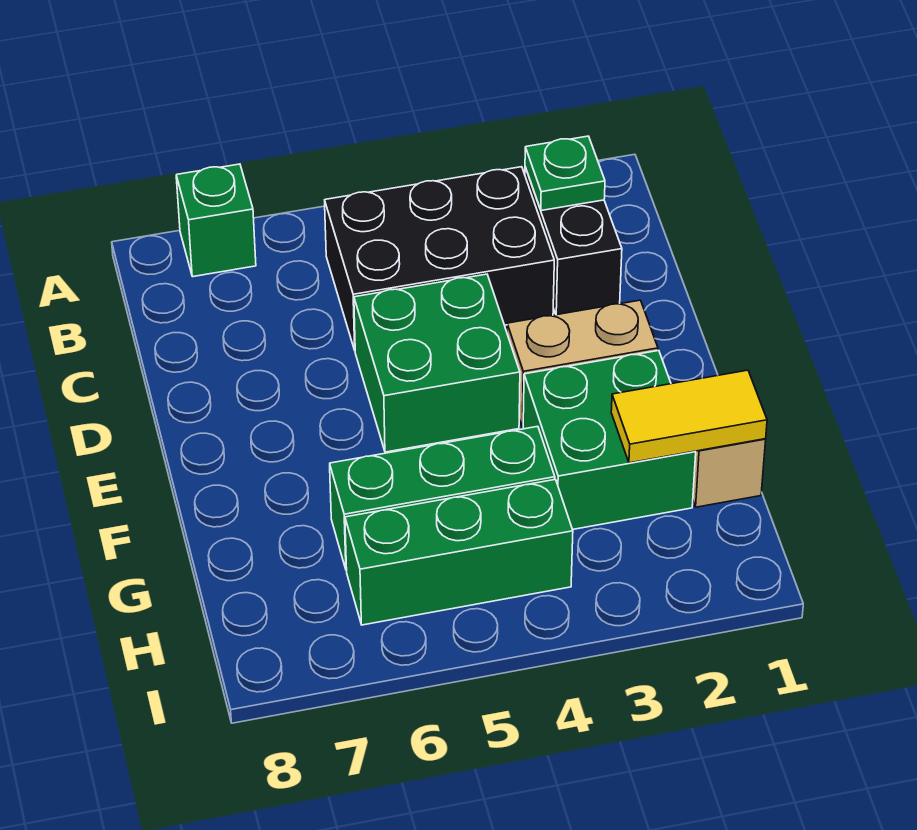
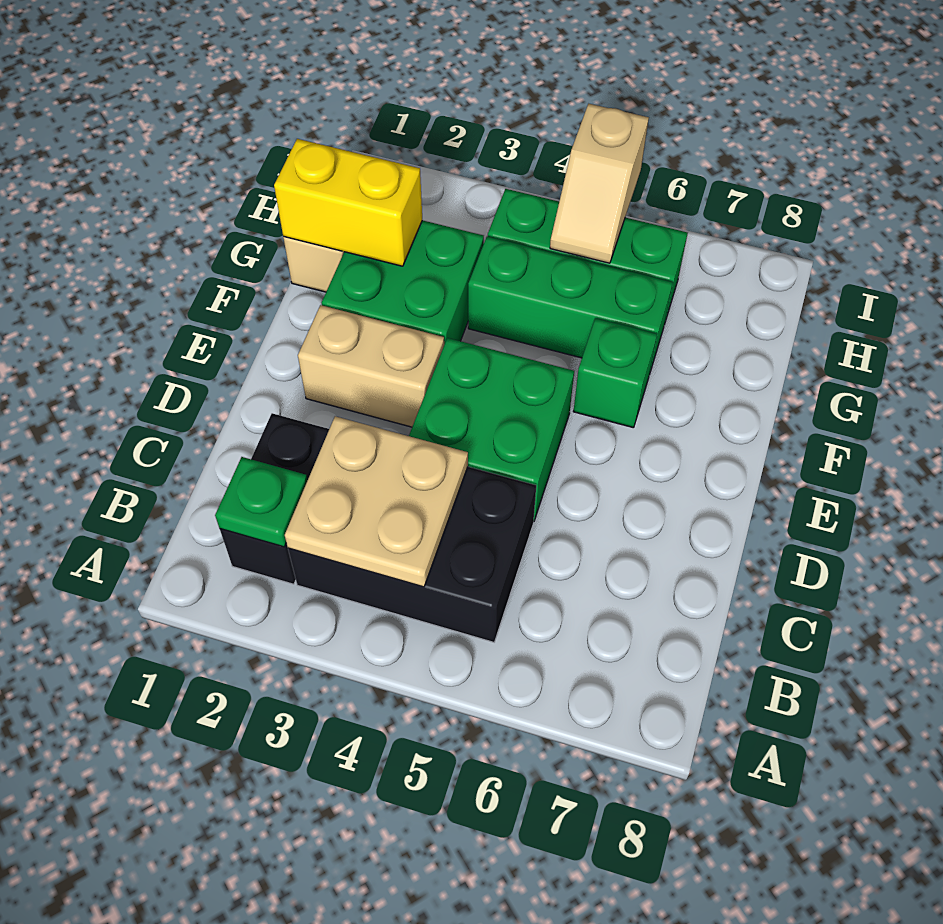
green 1x1 brick [176,164,256,277] -> green 1x1 brick moved to [573,318,657,428]
none -> tan 2x2 plate [285,416,468,587]
yellow 1x2 tile [611,370,767,463] -> yellow 1x2 brick [274,139,422,266]
none -> tan 1x2 slope [550,104,649,263]

